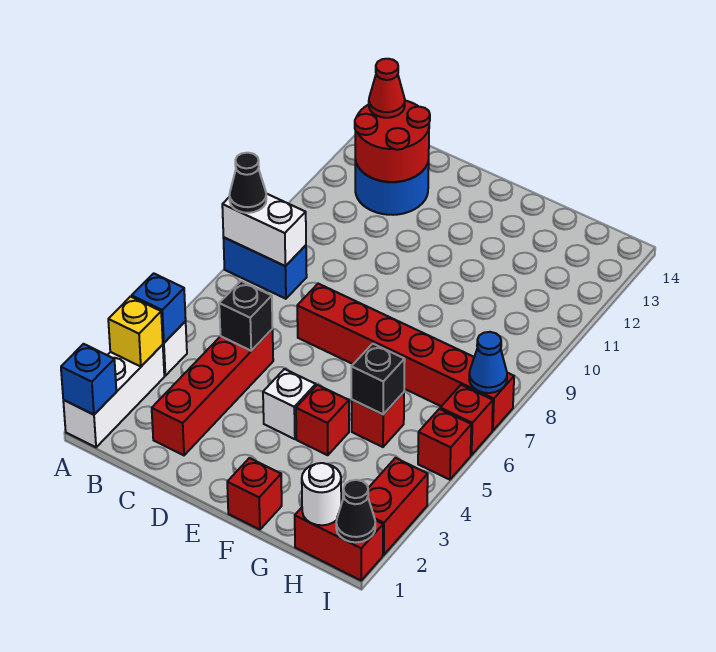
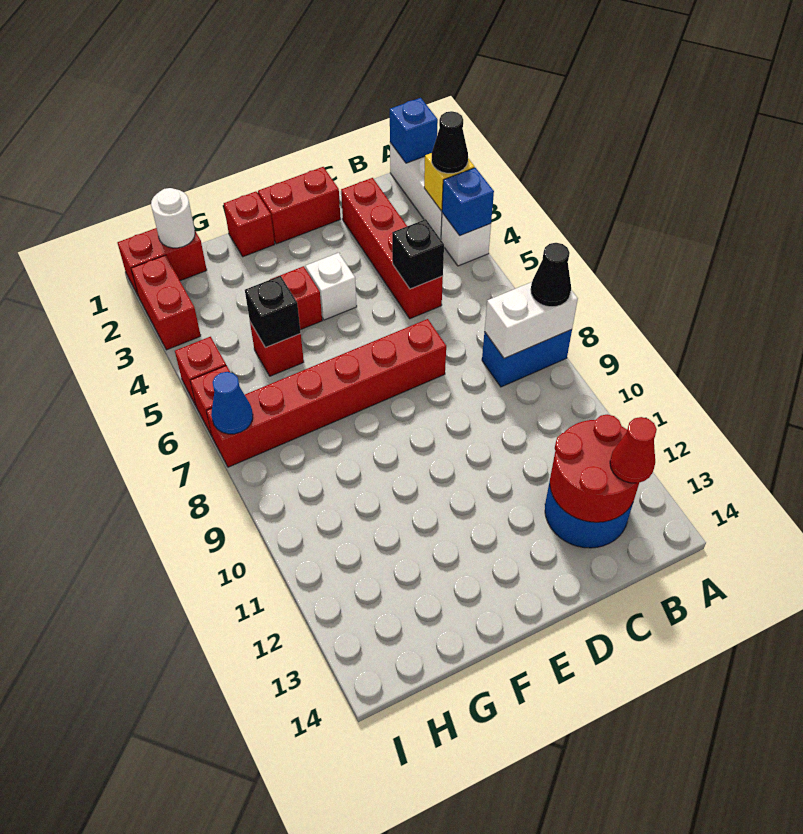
none -> red 1x2 brick [258,167,340,244]
black 1x1 cone [336,480,375,542] -> black 1x1 cone moved to [432,111,468,173]

